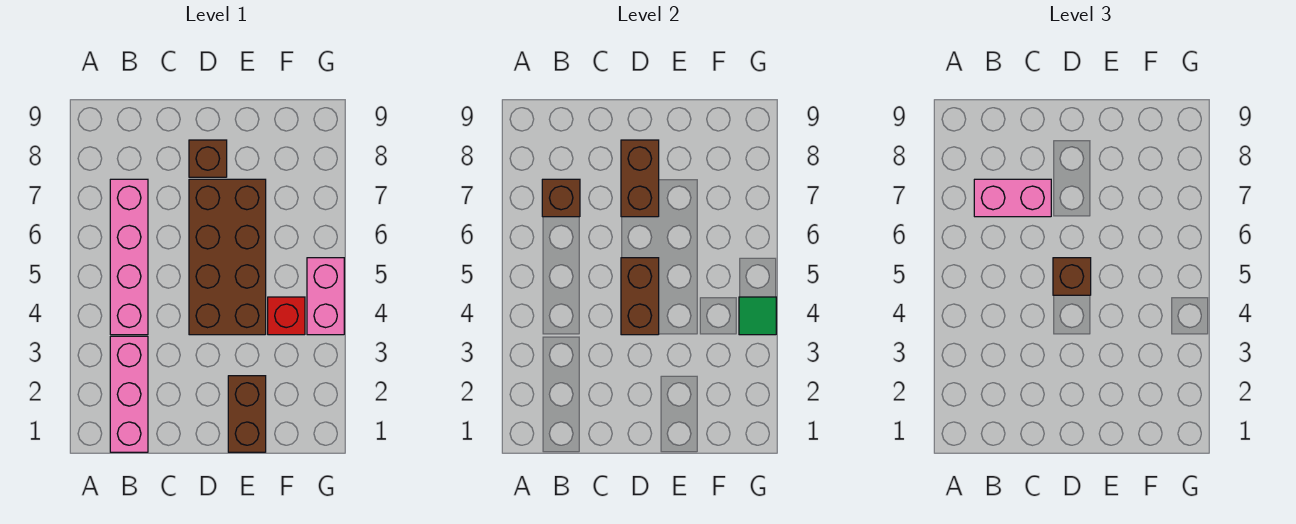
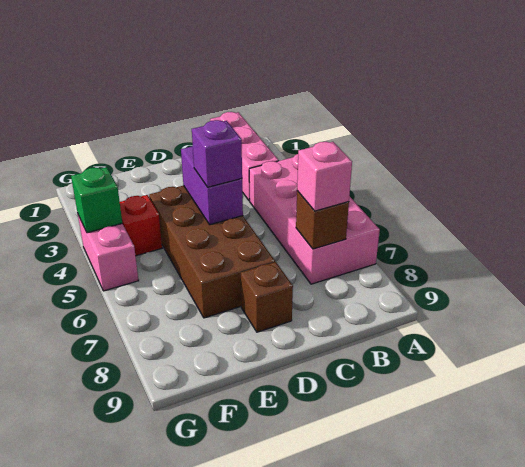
pink 1x4 brick [110,179,148,335] -> pink 2x4 brick [249,154,380,284]
pink 1x2 brick [974,179,1051,217] -> pink 1x1 brick [297,142,352,211]
brown 1x2 brick [621,258,659,335] -> purple 1x2 brick [181,147,243,225]
brown 1x1 brick [1053,258,1091,295] -> purple 1x1 brick [192,120,242,187]
brown 1x2 brick [621,140,659,217] -> none
brown 1x2 brick [228,376,266,452] -> none
green 1x1 tile [739,297,776,335] -> green 1x1 brick [71,167,122,233]

